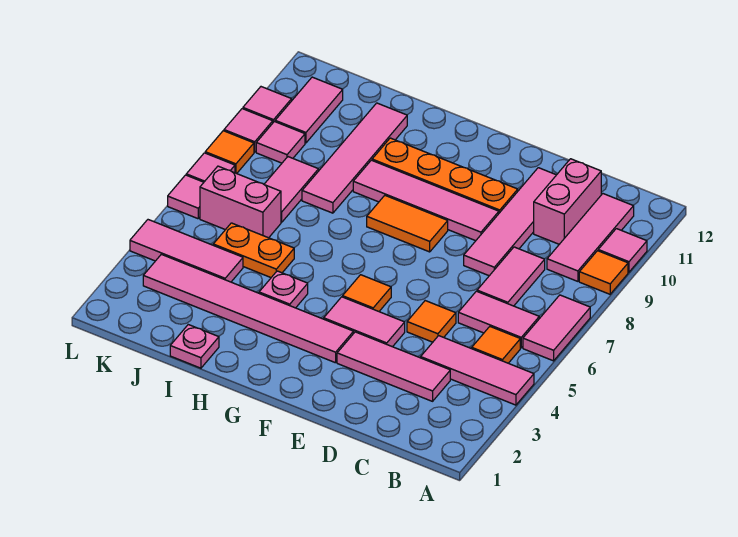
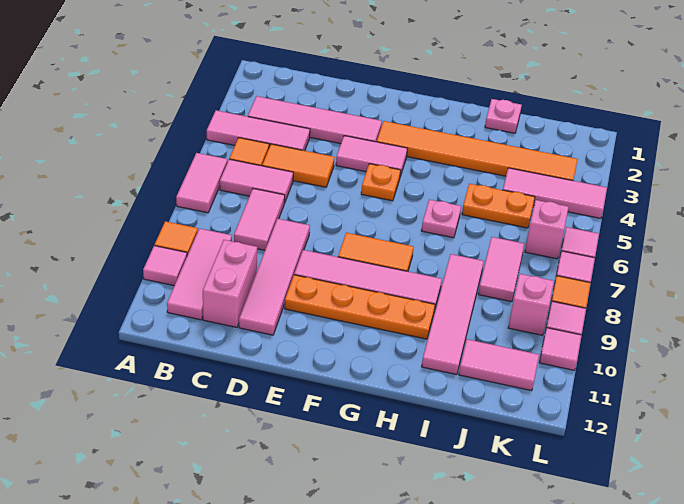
pink 1x3 tile [337,332,450,401] -> pink 1x4 tile [248,96,382,144]
orange 1x1 tile [407,301,456,342] -> orange 1x2 tile [262,144,335,187]
pink 1x6 tile [143,254,354,363] -> orange 1x6 tile [377,121,578,181]
orange 1x1 tile [343,275,391,311] -> orange 1x1 plate [361,164,401,201]
pink 1x1 plate [259,271,308,308] -> pink 1x1 plate moved to [422,200,461,238]
pink 1x2 brick [200,166,281,238] -> pink 1x1 brick [525,200,569,259]
pink 1x1 tile [256,122,305,163] -> pink 1x1 brick [508,274,554,335]
pink 1x2 tile [275,77,343,143] -> pink 1x2 tile turned to [459,339,539,391]

